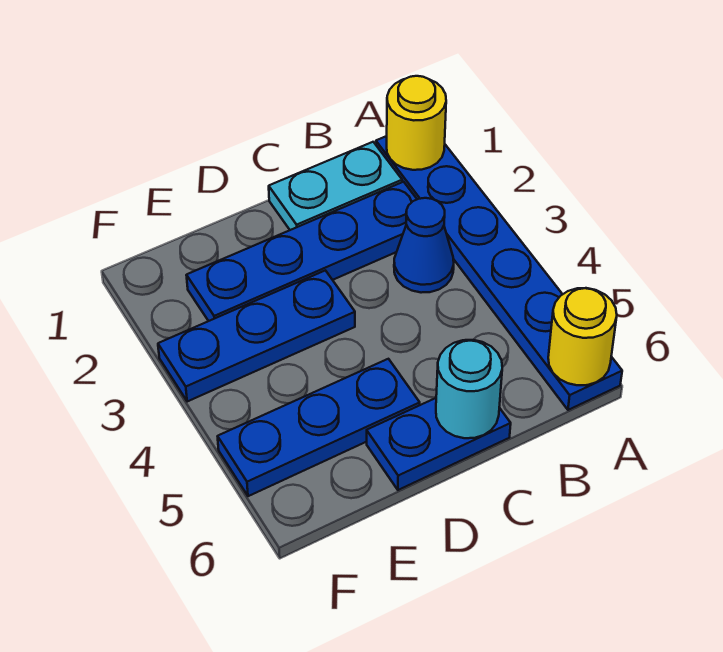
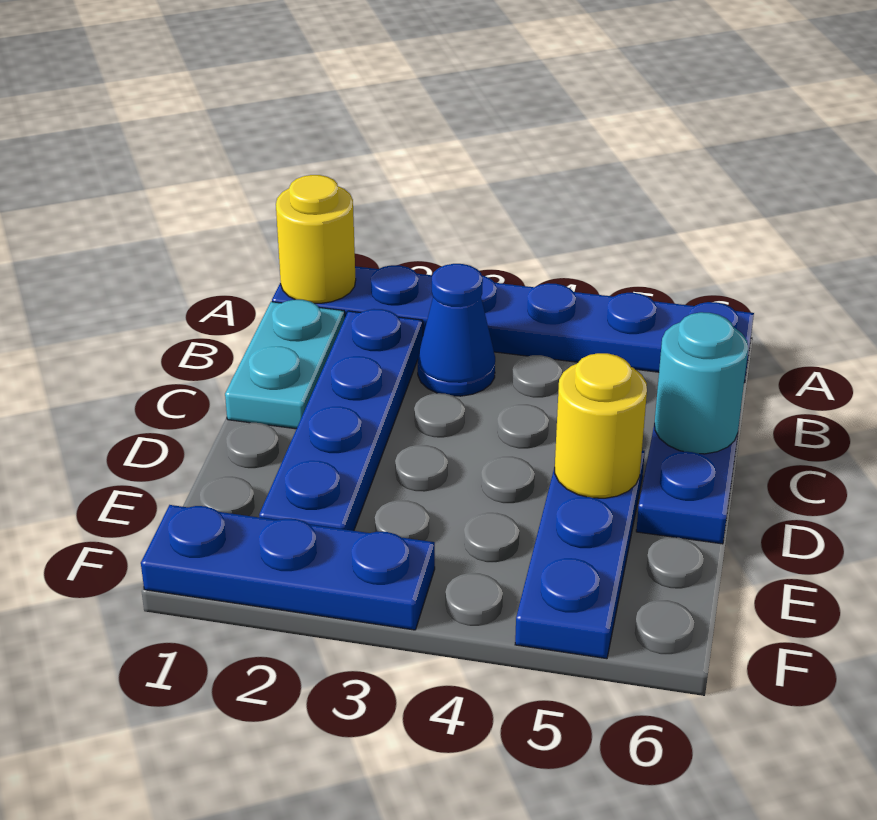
yellow 1x1 round brick [548,288,617,385] -> yellow 1x1 round brick moved to [555,353,647,498]
blue 1x3 plate [158,270,355,401] -> blue 1x3 plate turned to [141,505,435,630]

